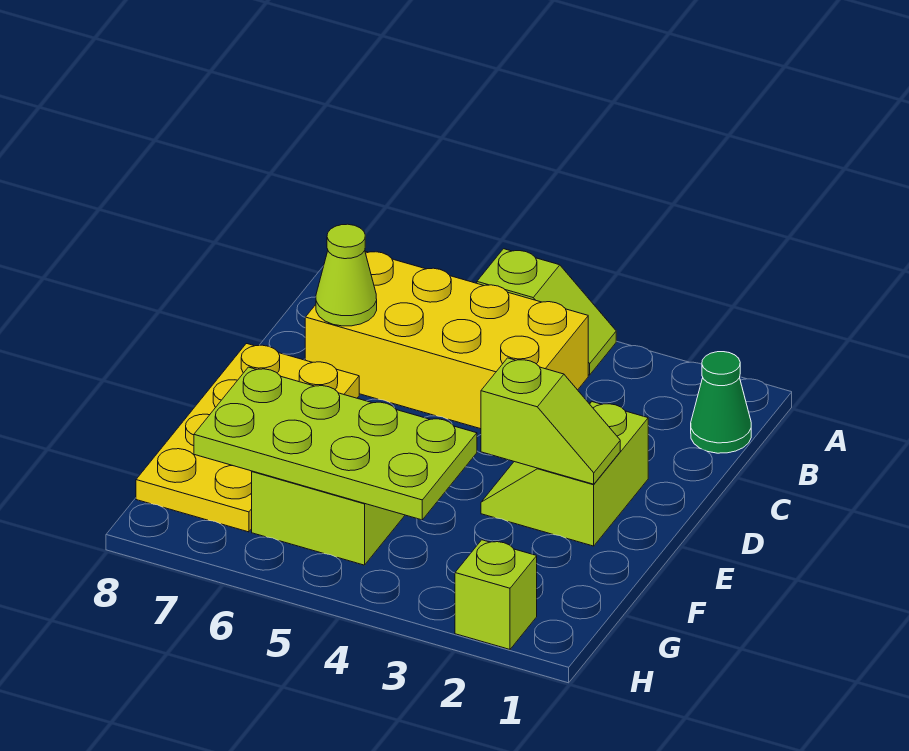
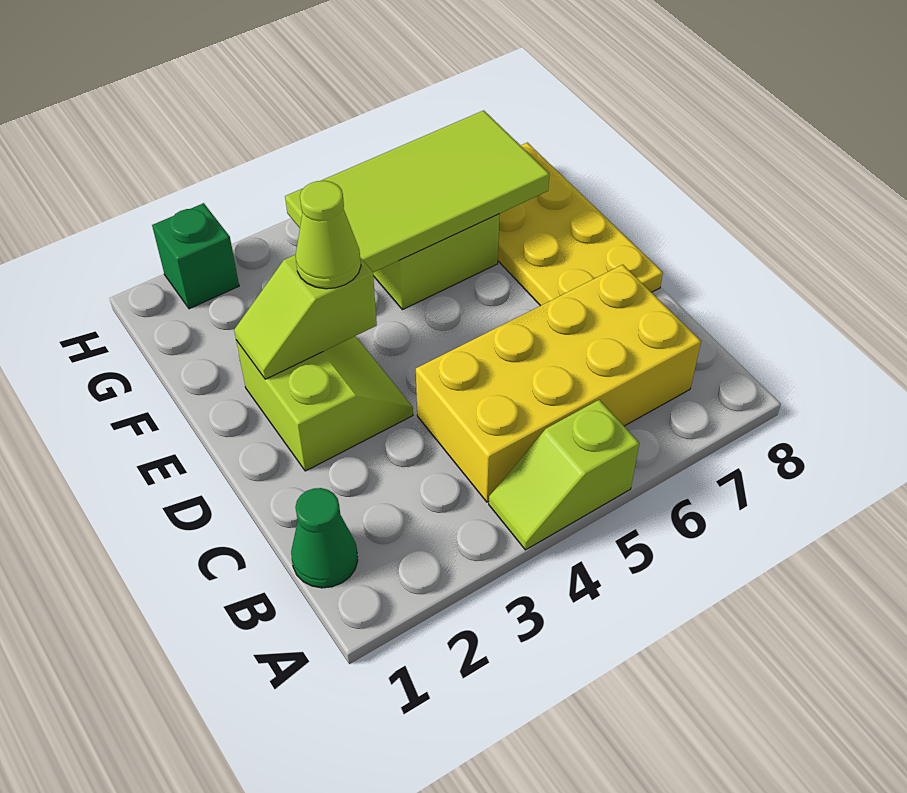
lime 1x1 cone [316,224,377,326] -> lime 1x1 cone moved to [296,181,361,289]
lime 2x4 plate [194,367,477,520] -> lime 2x4 tile [285,110,549,272]
lime 1x1 brick [455,540,537,649] -> green 1x1 brick [152,203,239,309]

